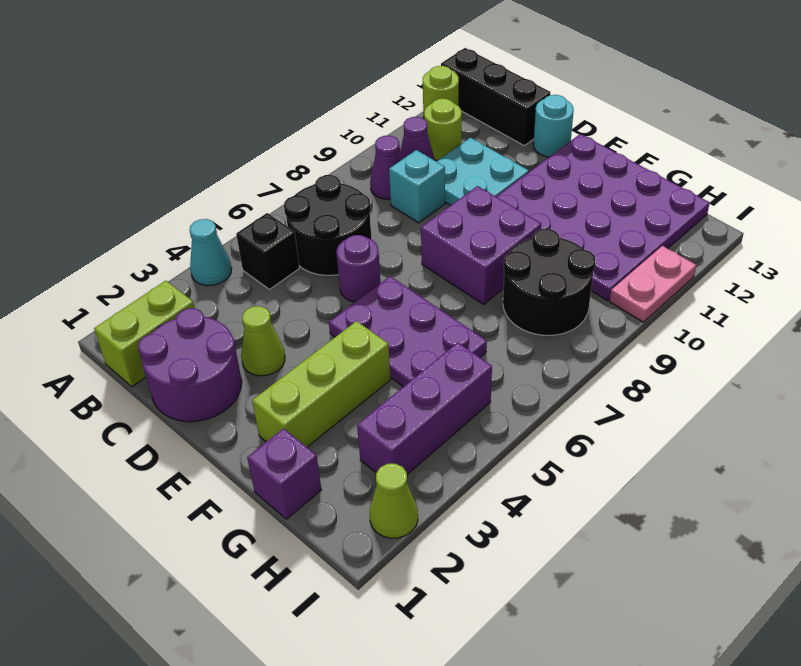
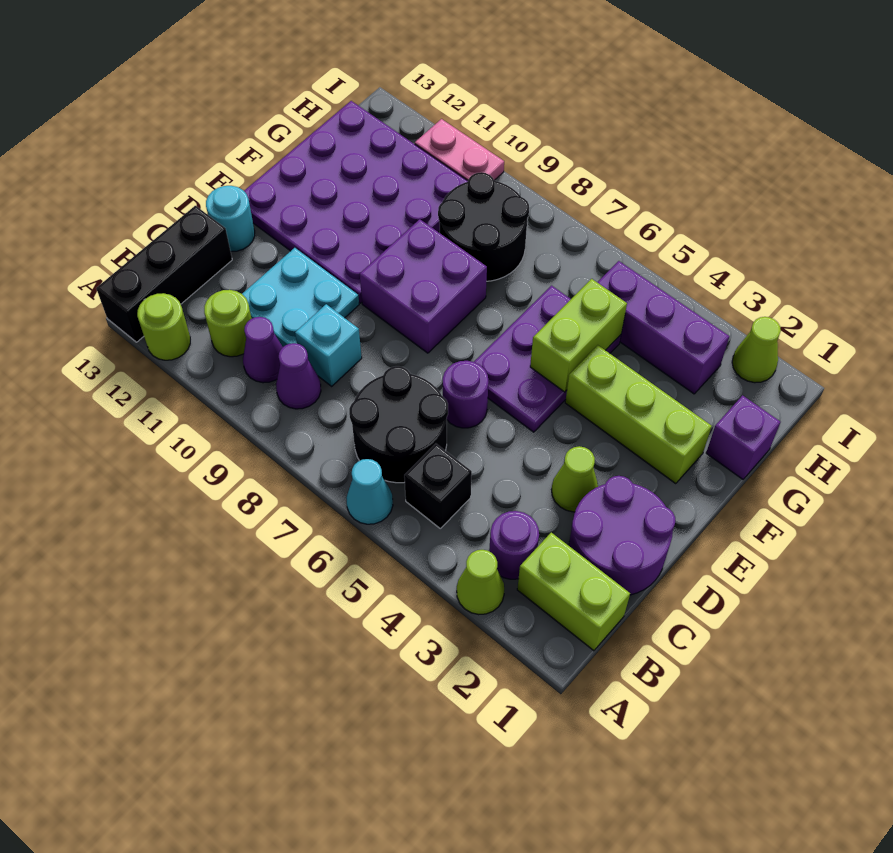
none -> lime 1x1 cone [457,550,504,615]
cyan 1x1 cone [190,219,232,286] -> cyan 1x1 cone moved to [346,459,393,524]
none -> purple 1x1 round brick [489,511,539,579]
none -> lime 1x2 brick [530,279,627,392]

